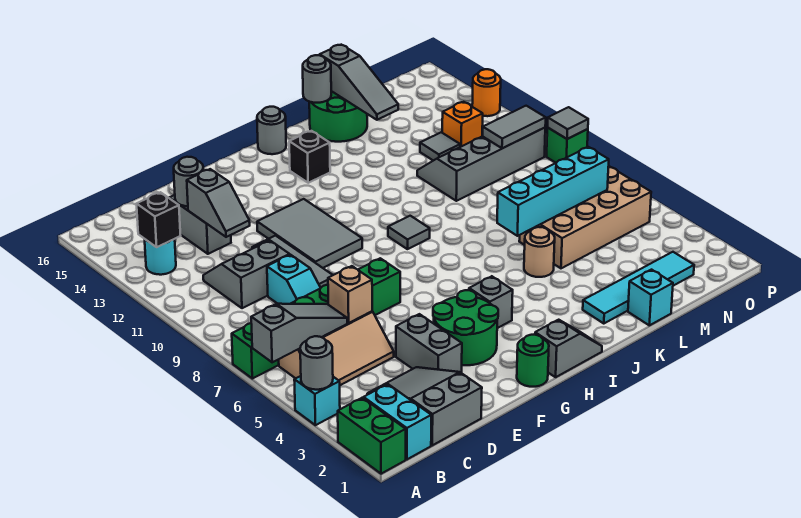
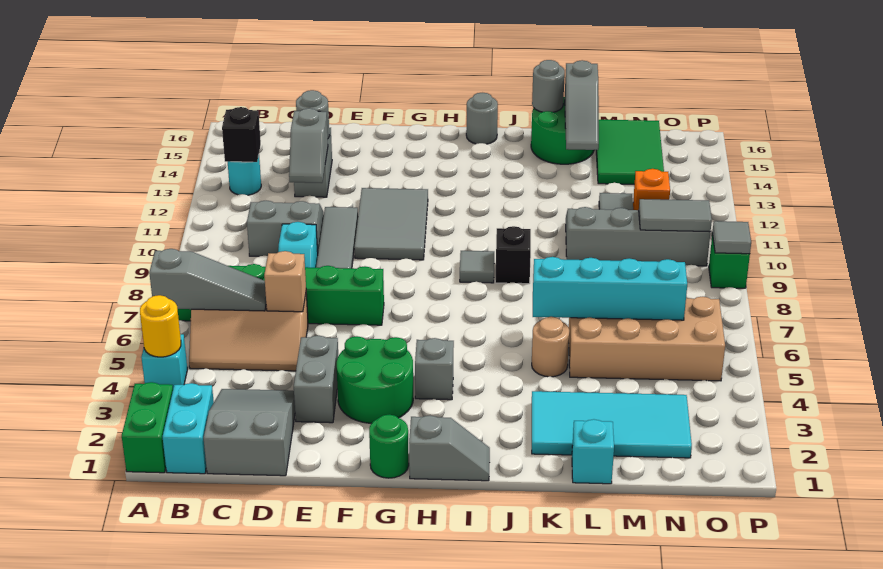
grey 1x1 round brick [300,336,333,390] -> yellow 1x1 round brick [140,295,181,357]
black 1x1 brick [289,131,330,183] -> black 1x1 brick moved to [495,226,531,284]
cyan 1x4 tile [583,252,694,324] -> cyan 2x4 tile [532,391,692,458]
none -> green 2x3 tile [596,120,664,184]
orange 1x1 round brick [472,69,501,116] -> none

